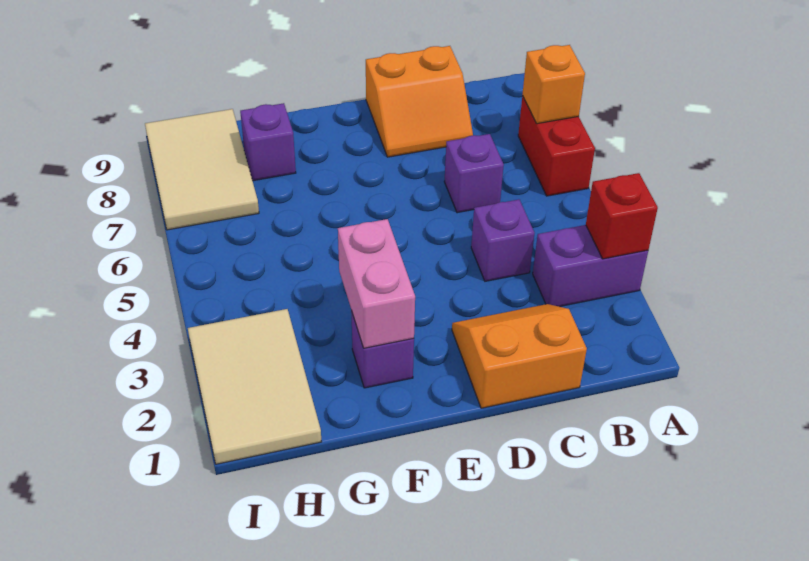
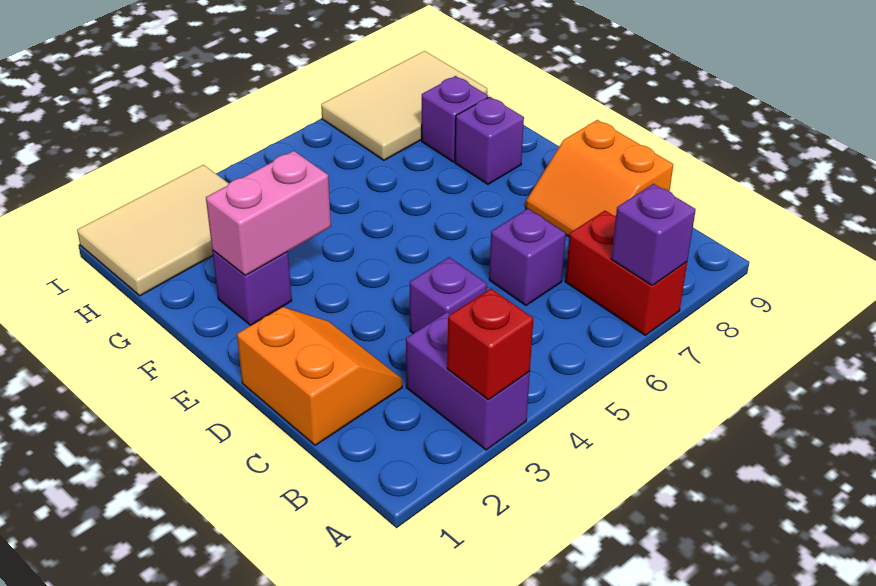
red 1x2 brick [518,96,595,196] -> red 1x2 brick turned to [565,211,687,335]
orange 1x1 brick [522,45,585,124] -> purple 1x1 brick [611,184,696,285]
none -> purple 1x1 brick [455,97,524,184]

